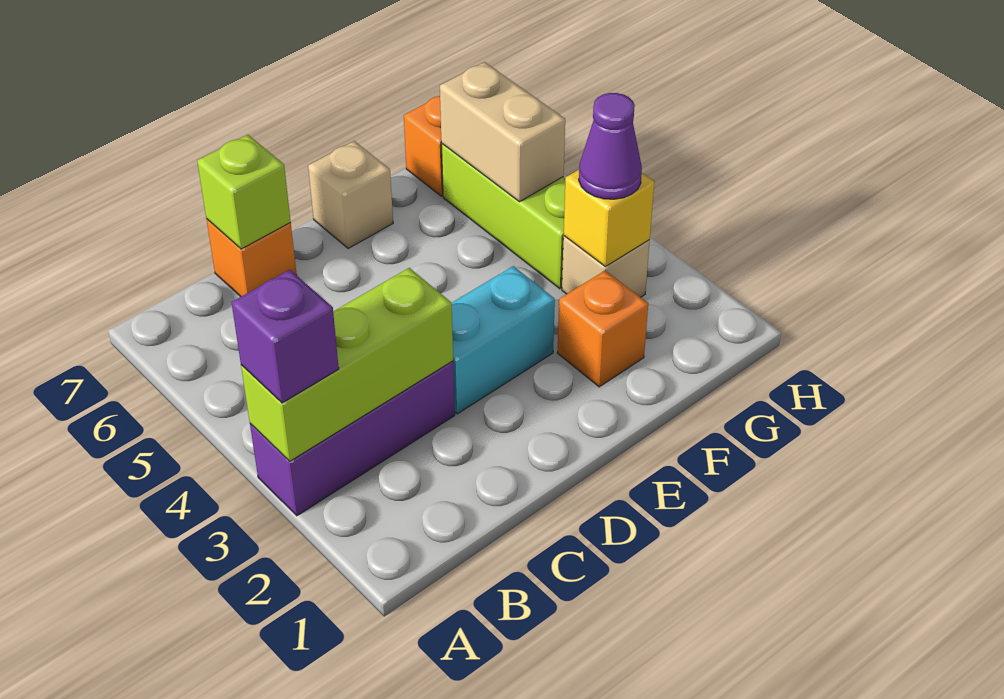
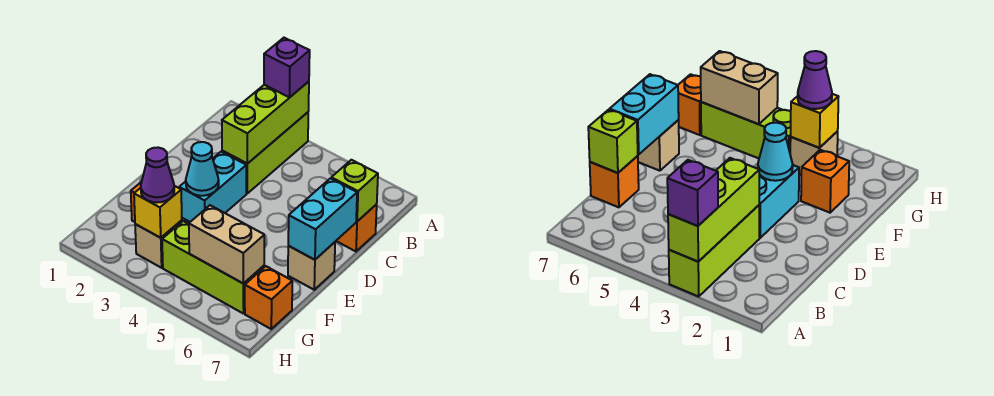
purple 1x3 brick [250,361,455,516] -> lime 1x3 brick [222,112,308,193]
none -> cyan 1x2 brick [288,178,357,260]
none -> cyan 1x1 cone [186,142,219,196]

